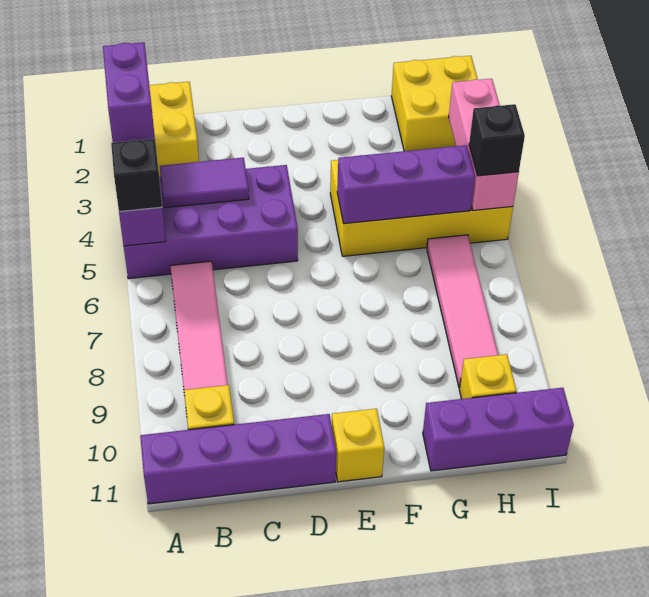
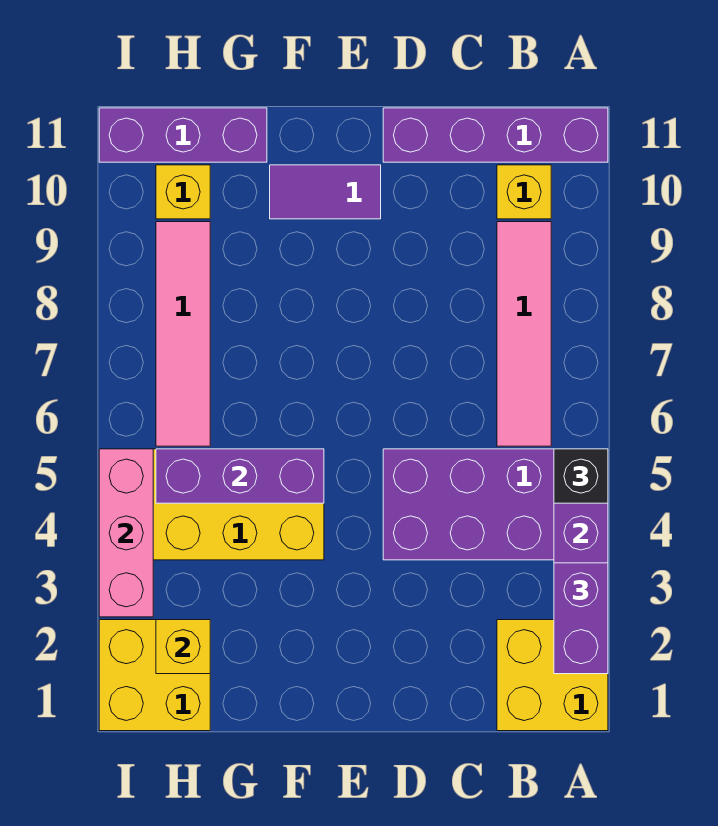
purple 1x2 tile [160,158,249,208] -> purple 1x2 tile moved to [270,165,381,219]
yellow 1x1 brick [332,409,384,482] -> yellow 1x1 brick moved to [156,620,210,674]
black 1x1 brick [469,104,525,176] -> none

